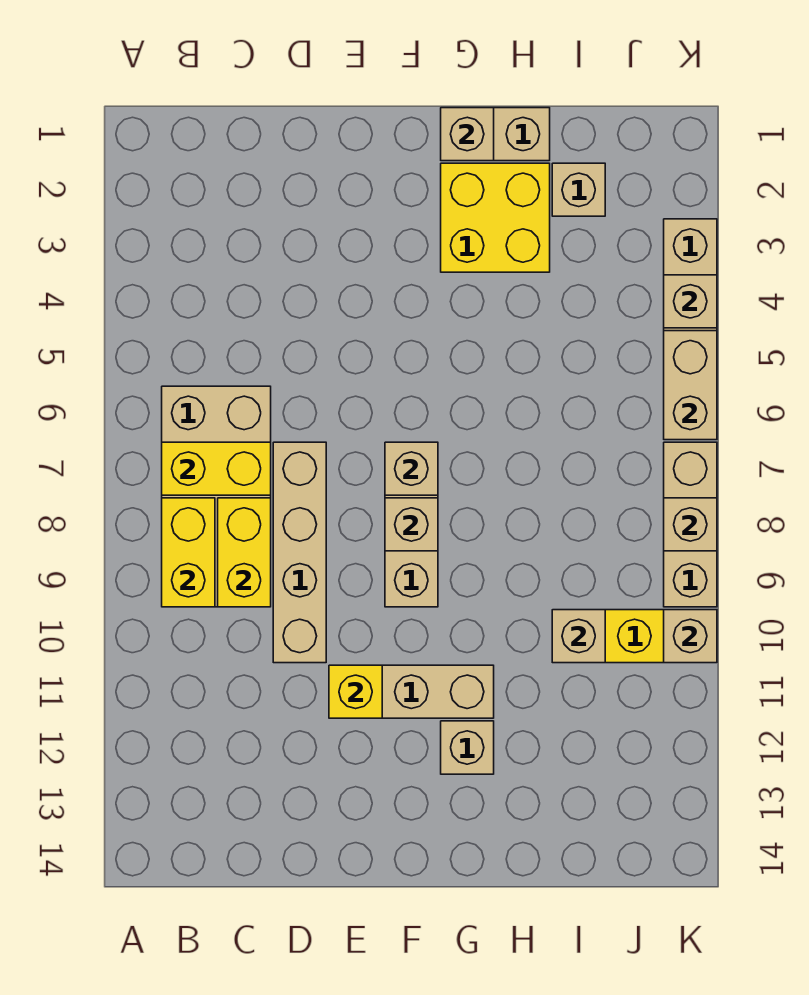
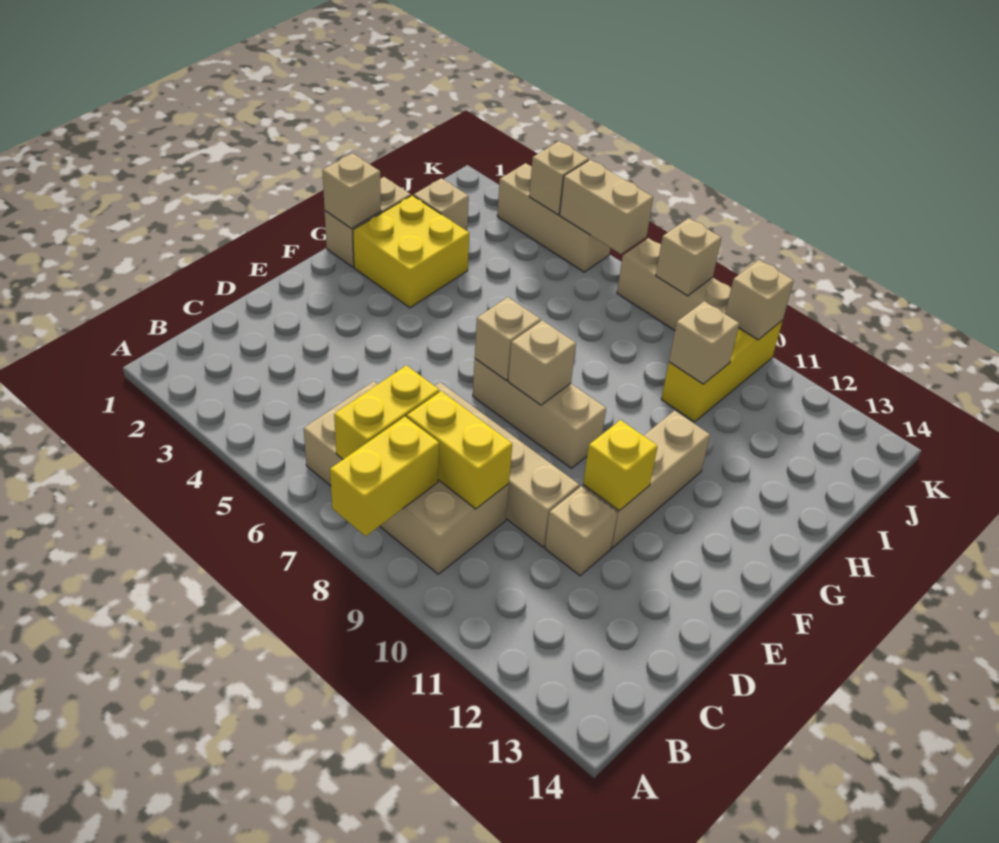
yellow 1x2 brick [162,498,215,607] -> yellow 1x2 brick turned to [330,417,439,536]
tan 1x1 brick [441,721,494,774] -> tan 1x1 brick moved to [545,486,617,576]

